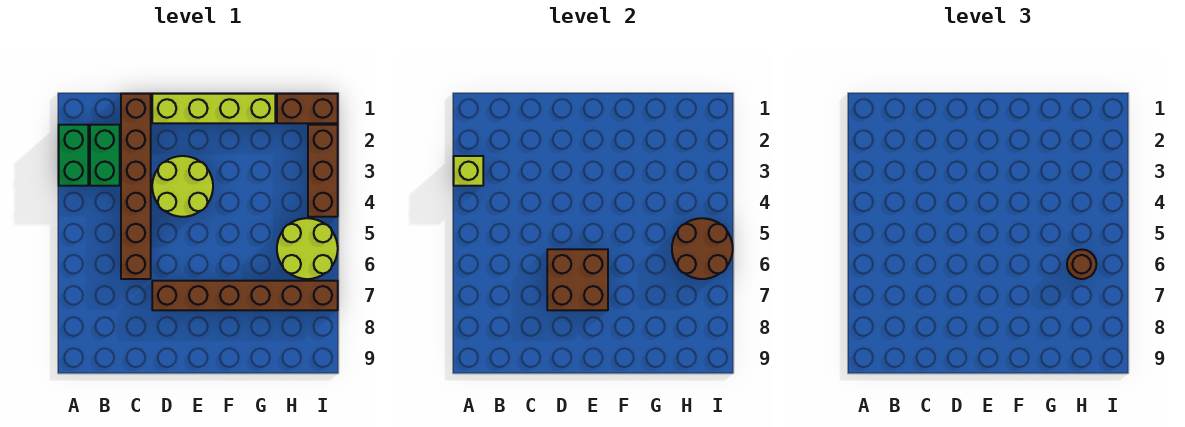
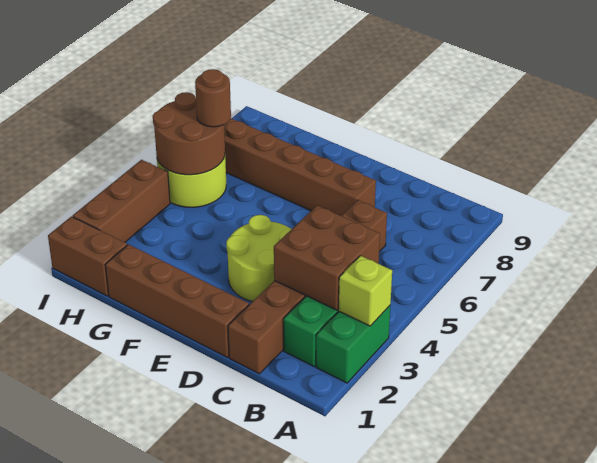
lime 1x4 brick [152,94,275,123] -> brown 1x4 brick [105,244,249,357]
brown 2x2 brick [547,249,608,310] -> brown 2x2 brick moved to [274,205,380,310]

